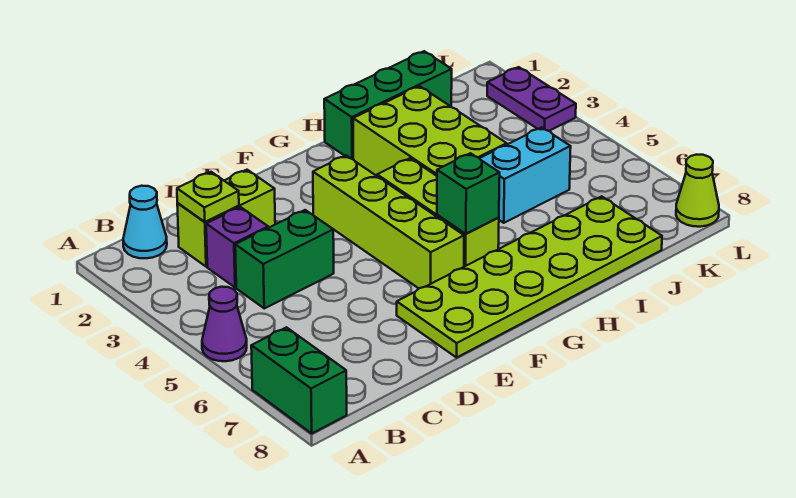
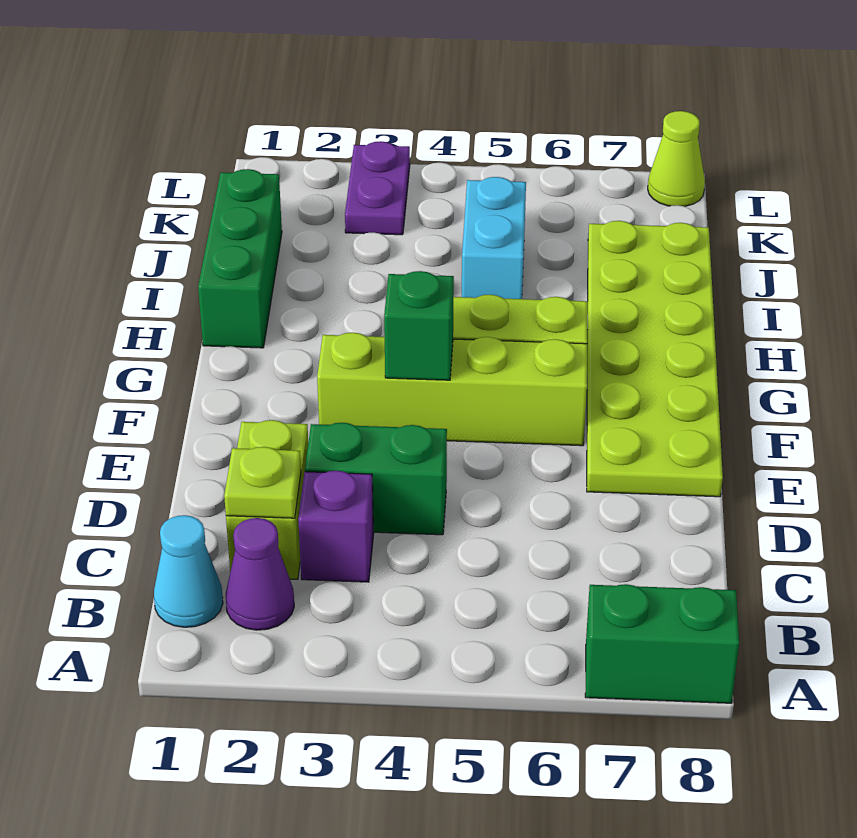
purple 1x1 cone [202,287,247,361] -> purple 1x1 cone moved to [226,518,294,630]
green 1x2 brick [235,210,334,308] -> green 1x2 brick turned to [305,423,447,535]
green 1x1 brick [437,153,500,234] -> green 1x1 brick moved to [384,271,454,380]
lime 2x3 brick [353,86,507,176] -> none
purple 1x2 plate [487,67,576,131] -> purple 1x2 plate turned to [345,141,410,235]

